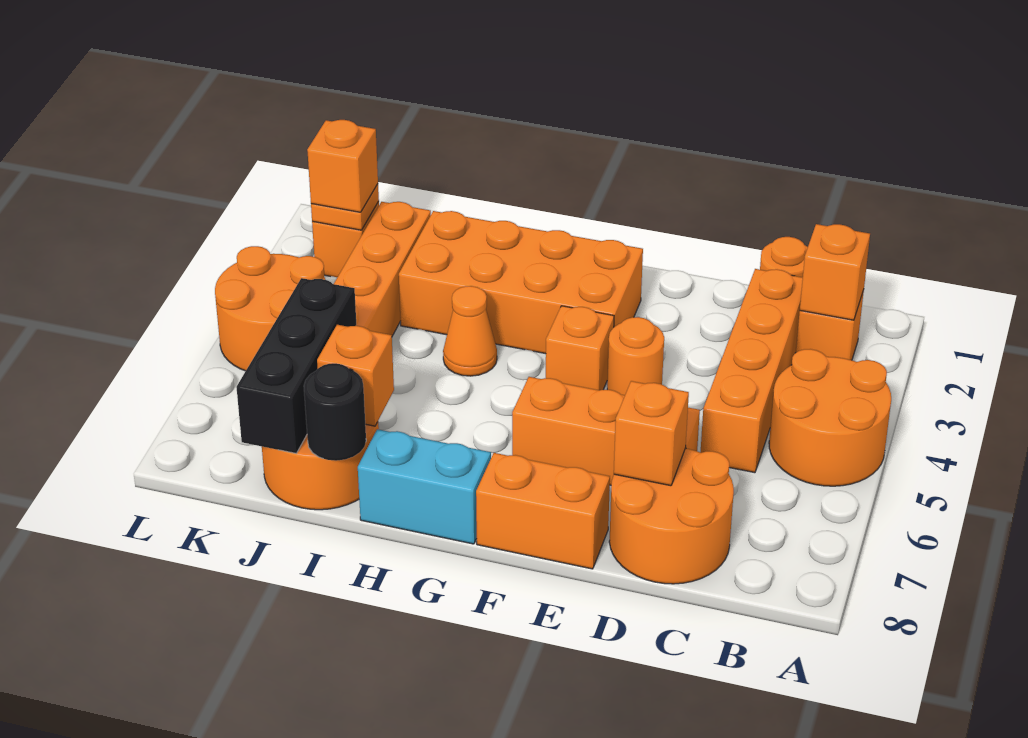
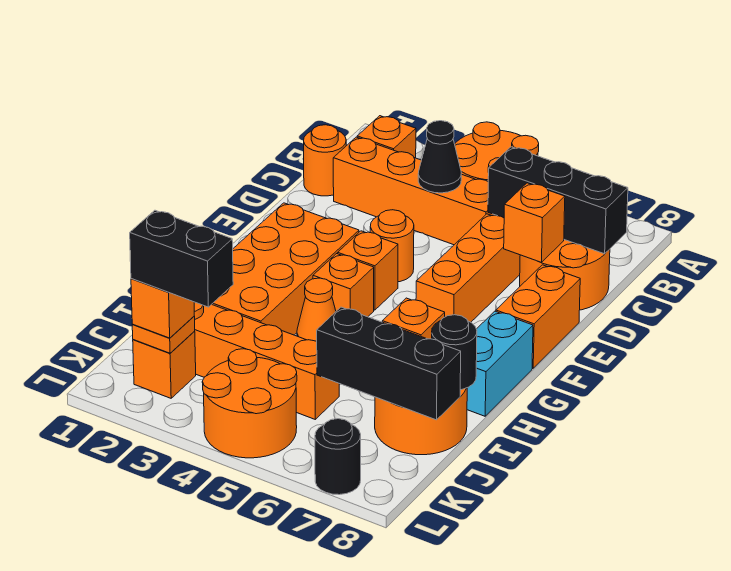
orange 1x1 brick [800,224,870,320] -> orange 1x1 brick moved to [313,254,374,317]
none -> black 1x1 cone [418,121,461,193]
none -> black 1x3 brick [488,147,628,254]
none -> black 1x2 brick [130,210,233,307]
none -> black 1x1 round brick [315,419,361,495]

